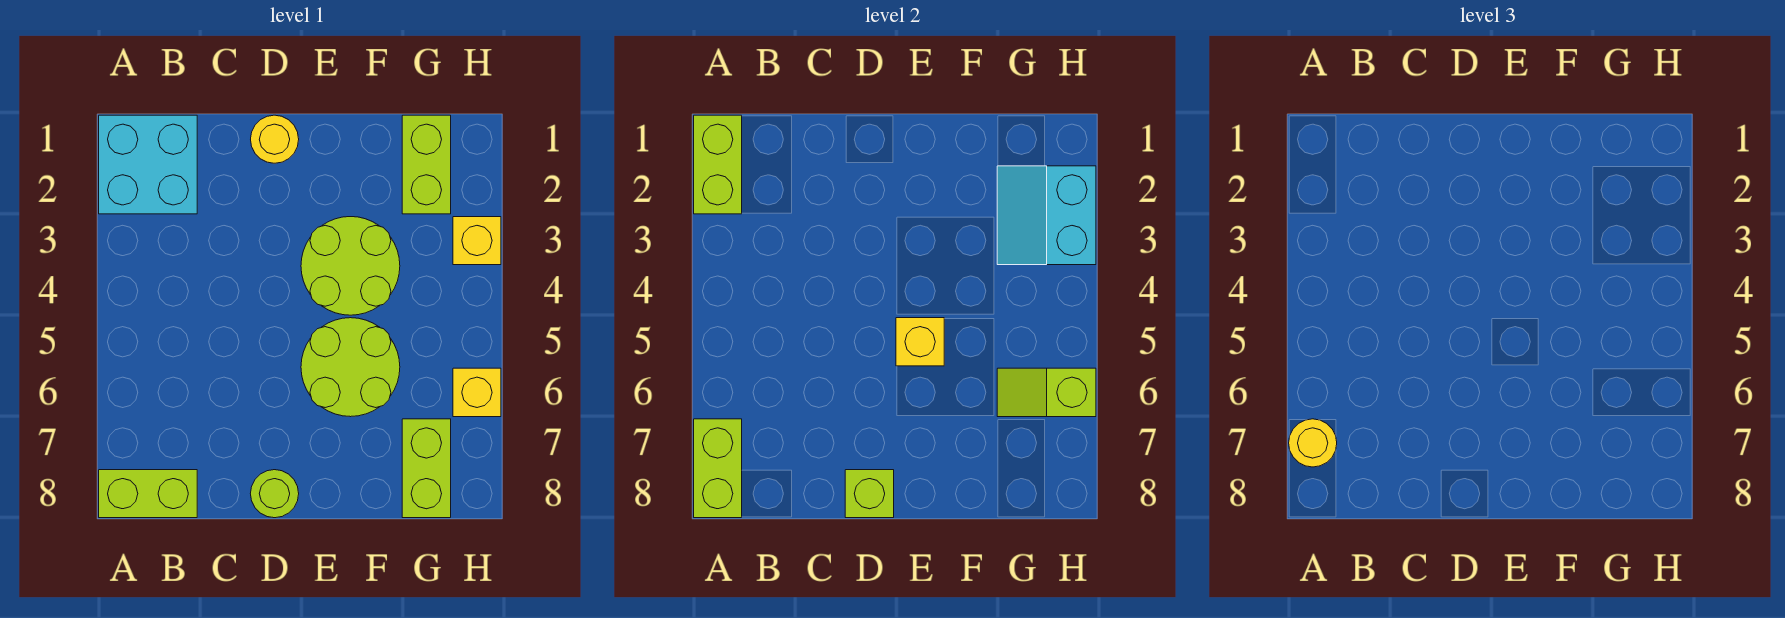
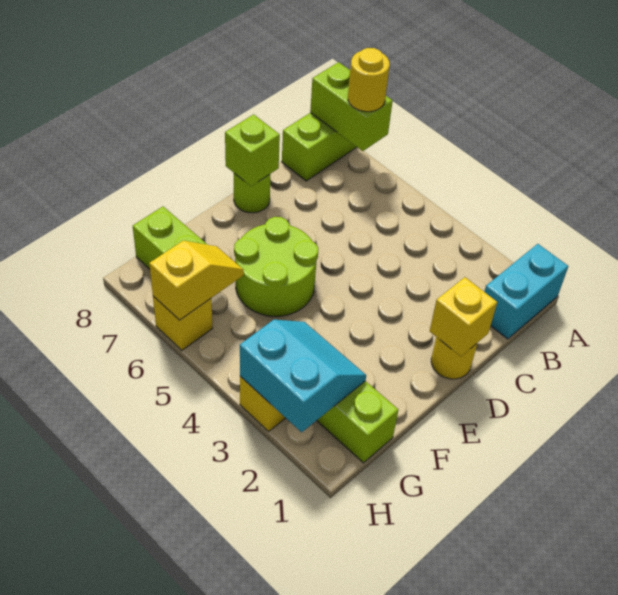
cyan 2x2 brick [99,115,197,214] -> cyan 1x2 brick [484,244,568,339]
lime 1x2 brick [694,115,742,214] -> none
lime 2x2 round brick [301,217,400,315] -> none
yellow 1x1 brick [896,318,944,366] -> yellow 1x1 brick moved to [430,277,497,357]
lime 1x2 slope [997,368,1096,417] -> yellow 1x2 slope [149,241,244,320]

